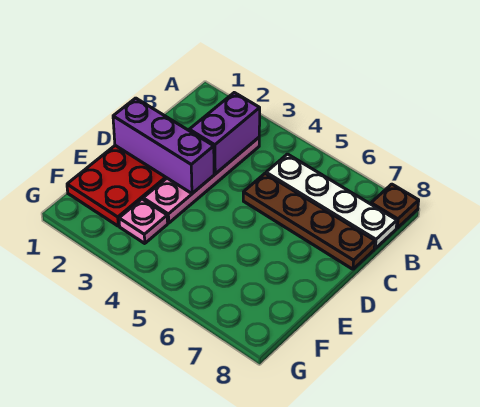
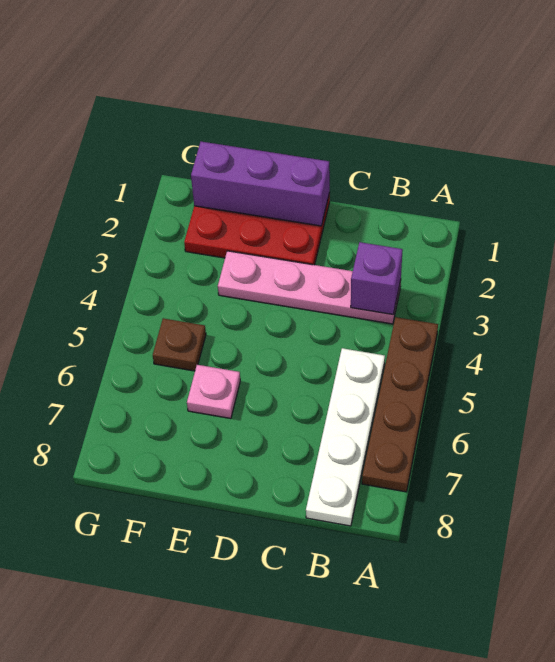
brown 1x1 plate [371,184,419,228] -> brown 1x1 plate moved to [153,318,206,371]
purple 1x2 brick [189,93,260,174] -> purple 1x1 brick [351,242,403,314]
brown 1x4 plate [243,174,375,269] -> brown 1x4 plate moved to [362,317,438,492]
purple 1x3 brick [113,98,214,193] -> purple 1x3 brick turned to [191,142,330,226]
pink 1x1 plate [119,199,168,243] -> pink 1x1 plate moved to [187,365,240,418]

